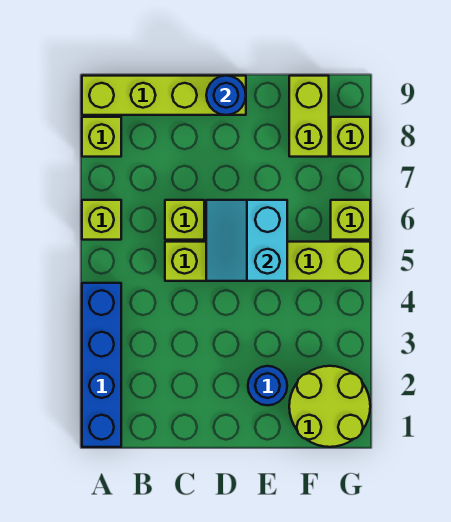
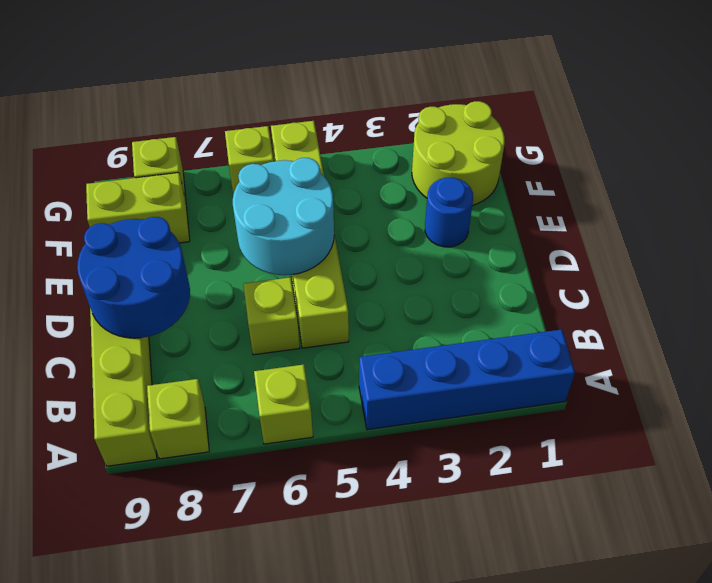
cyan 2x2 slope [206,200,287,281] -> cyan 2x2 round brick [233,158,334,275]
blue 1x1 round brick [206,76,246,115] -> blue 2x2 round brick [77,217,190,338]

